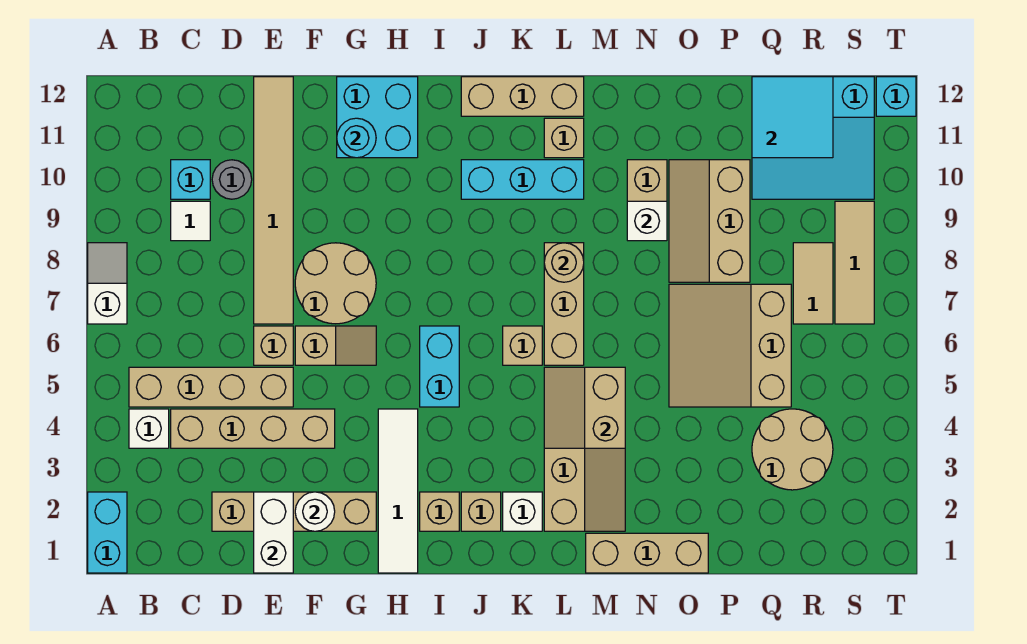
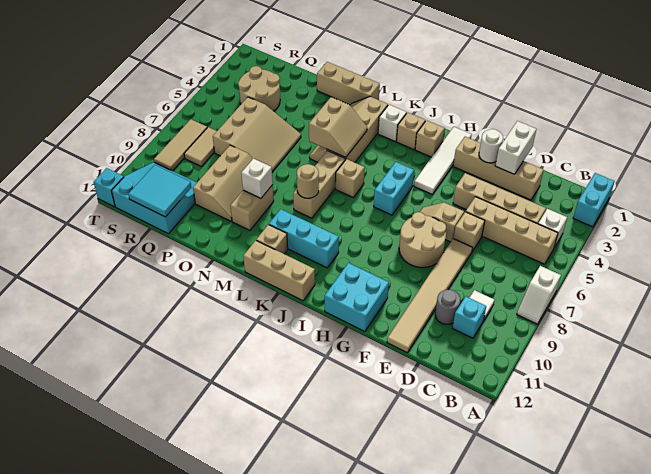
cyan 1x1 round brick [337,118,376,158] -> none

